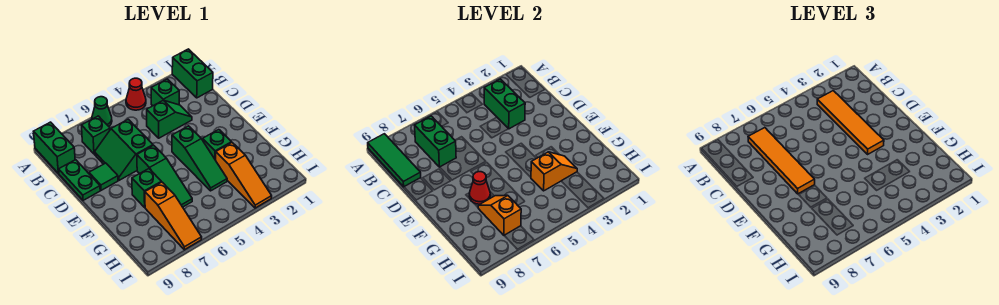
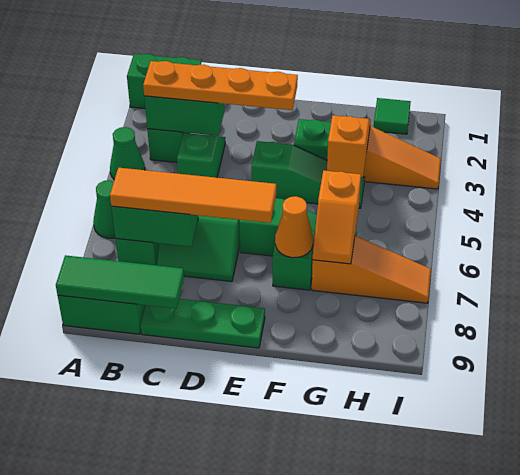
red 1x1 cone [126,78,146,110] -> green 1x1 cone [110,127,145,180]
orange 1x4 tile [817,91,884,154] -> orange 1x4 plate [143,61,298,110]
green 1x2 plate [59,160,100,200] -> green 1x3 plate [141,299,265,348]
green 1x1 tile [89,163,118,190] -> green 1x1 tile moved to [374,98,411,134]
red 1x1 cone [469,172,490,204] -> orange 1x1 cone [275,196,313,258]
orange 1x2 slope [478,195,521,235] -> orange 1x2 slope turned to [313,170,361,264]

